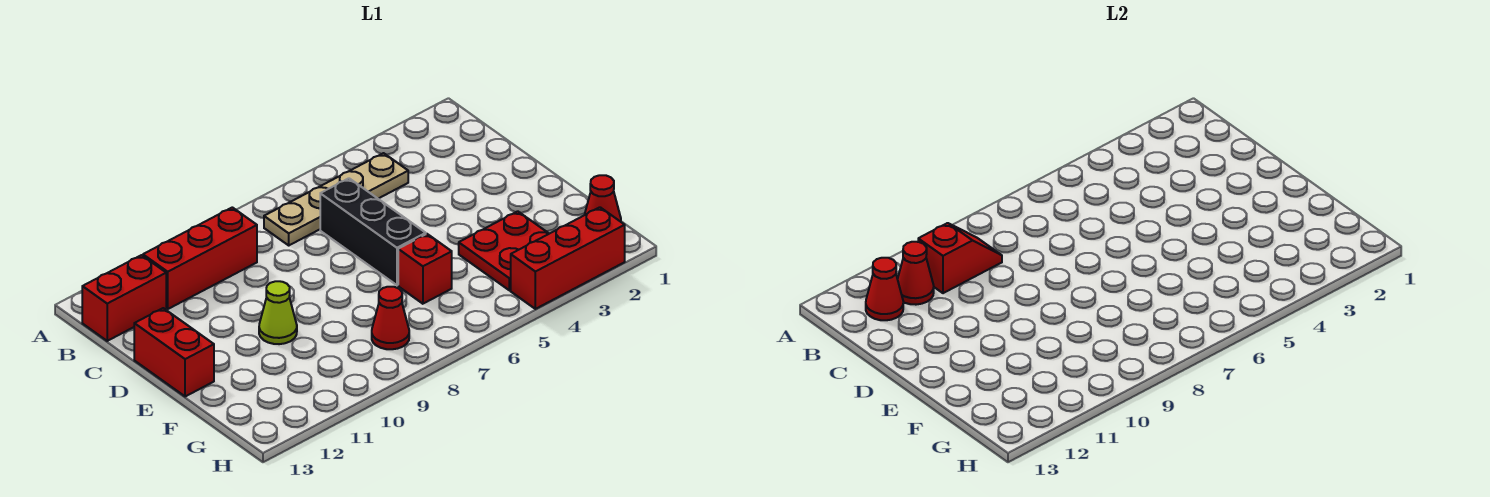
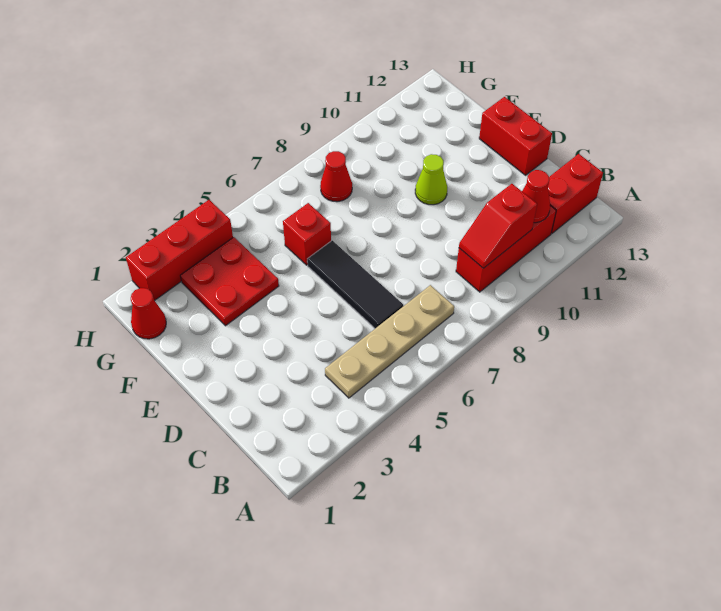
red 1x1 cone [866,258,903,320] -> none
black 1x3 brick [320,178,426,285] -> black 1x3 tile [307,241,403,328]

